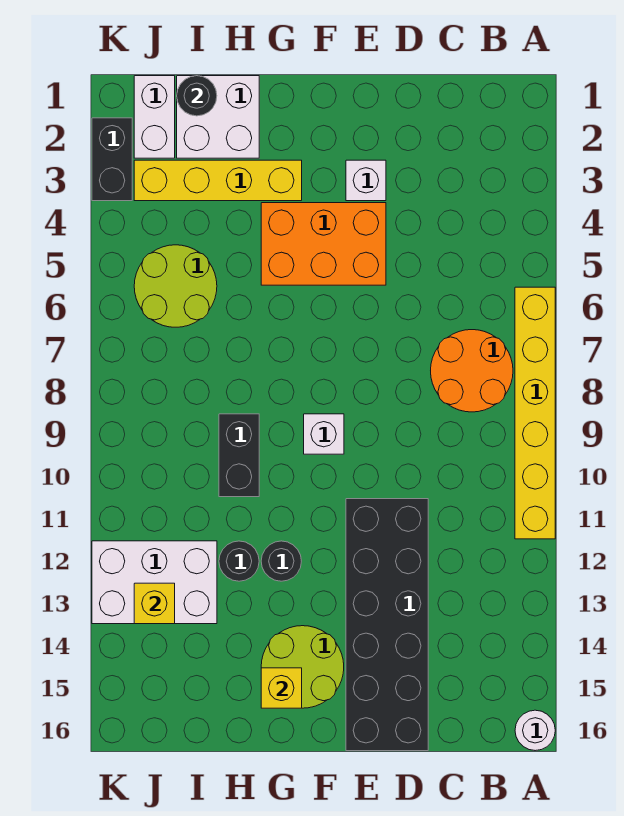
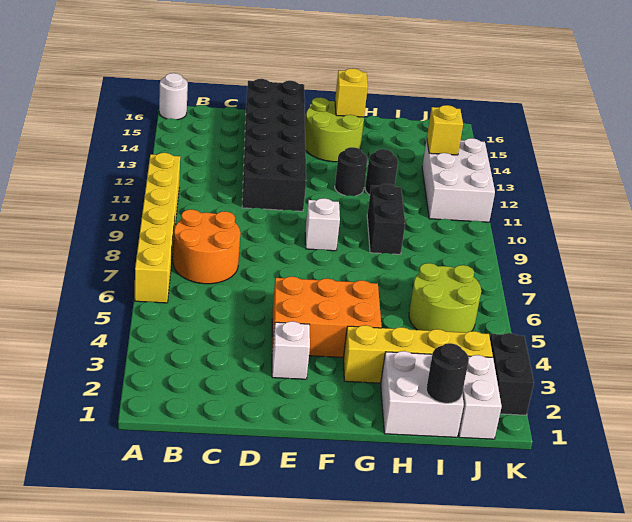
white 2x3 brick [92,541,217,624] -> white 2x3 brick turned to [422,138,495,222]

